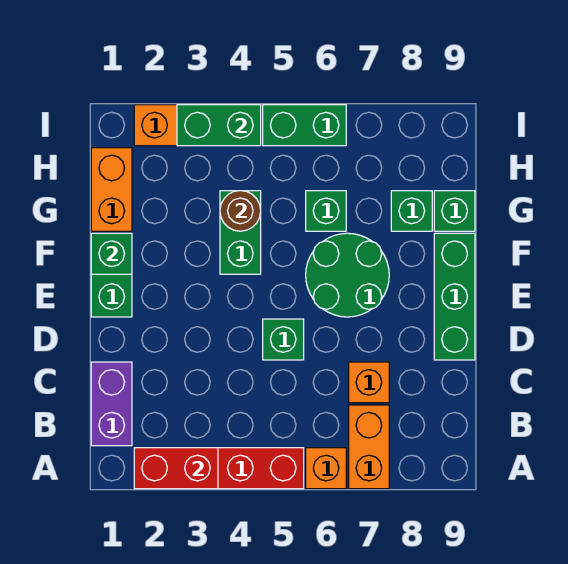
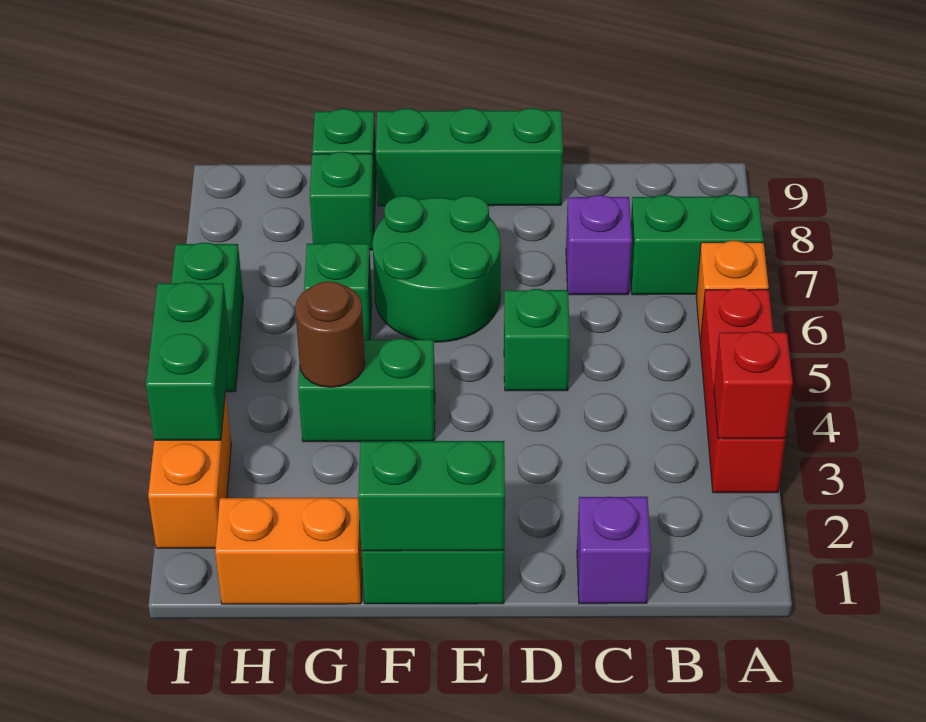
red 1x2 brick [134,448,218,489] -> red 1x1 brick [714,331,793,439]
orange 1x2 brick [349,405,389,489] -> green 1x2 brick [630,195,763,295]
purple 1x2 brick [91,362,132,446] -> purple 1x1 brick [577,497,651,604]
orange 1x1 brick [349,362,389,403] -> purple 1x1 brick [566,195,632,295]
green 1x1 brick [91,233,132,274] -> green 1x2 brick [358,441,505,551]

